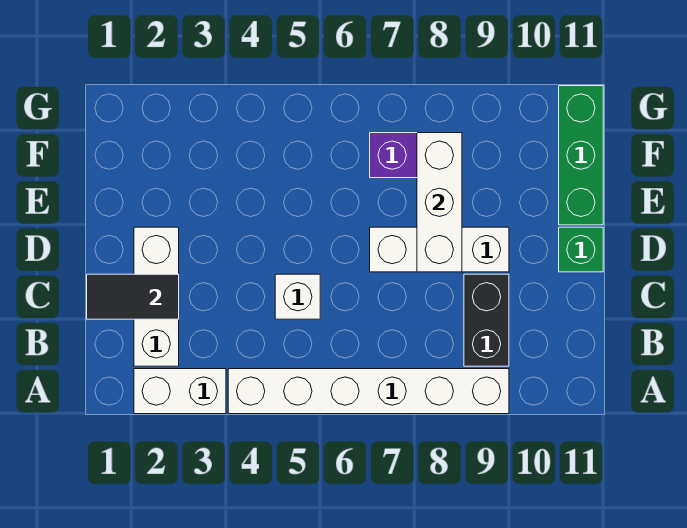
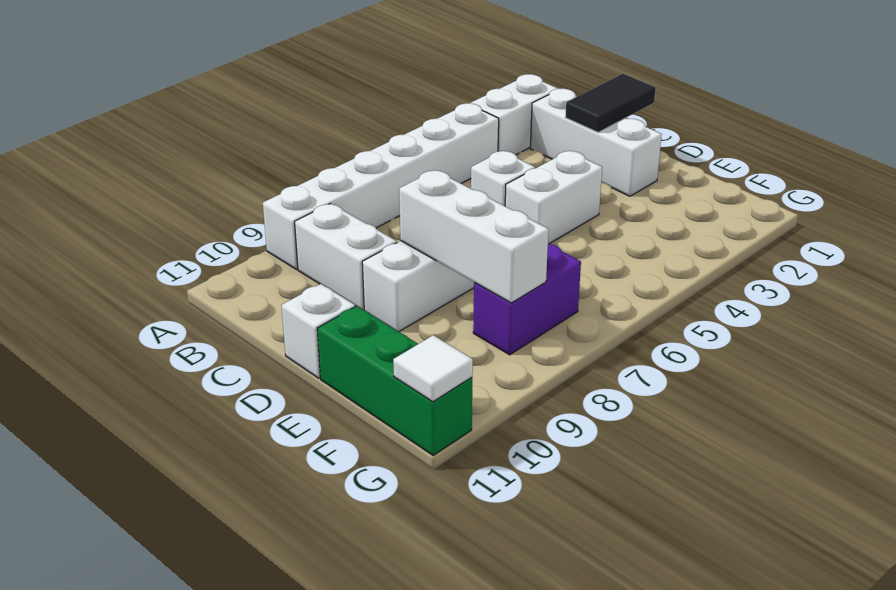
black 1x2 brick [464,274,509,366] -> white 1x2 brick [295,204,397,310]
none -> white 1x2 brick [505,151,602,244]
green 1x1 brick [559,227,603,272] -> white 1x1 brick [281,284,355,378]
none -> white 1x1 tile [393,335,473,402]

